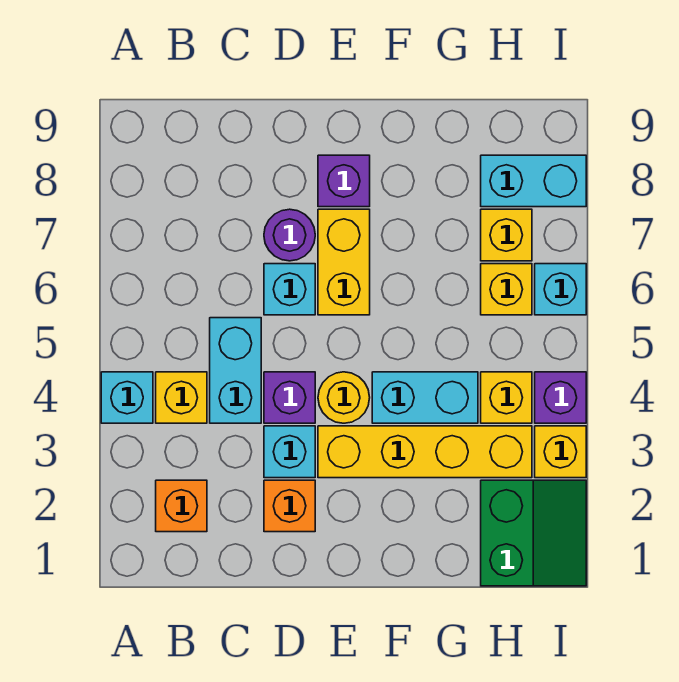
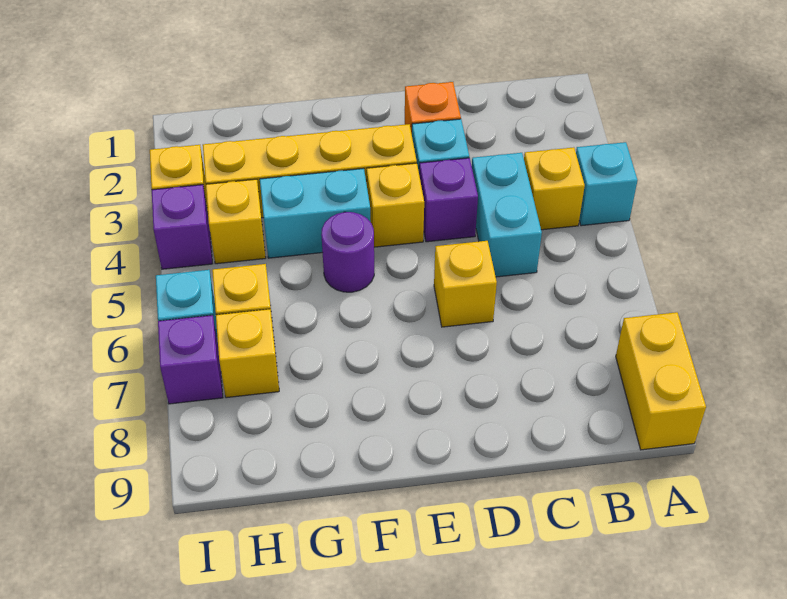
orange 1x1 brick [156,480,207,532] -> none
cyan 1x1 brick [264,264,315,315] -> yellow 1x1 brick [434,241,497,327]
purple 1x1 round brick [264,209,315,261] -> purple 1x1 round brick moved to [321,212,374,292]
yellow 1x1 round brick [318,372,370,423] -> yellow 1x1 brick [367,163,424,247]
yellow 1x2 brick [318,209,370,315] -> yellow 1x2 brick moved to [616,312,706,450]
purple 1x1 brick [318,155,370,207] -> purple 1x1 brick moved to [158,315,223,404]
green 2x2 slope [481,480,586,586] -> none
cyan 1x2 brick [481,155,586,207] -> none

